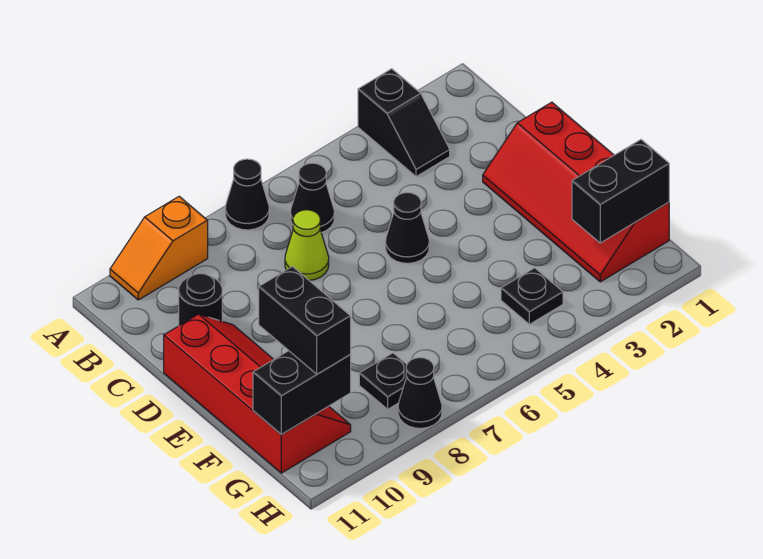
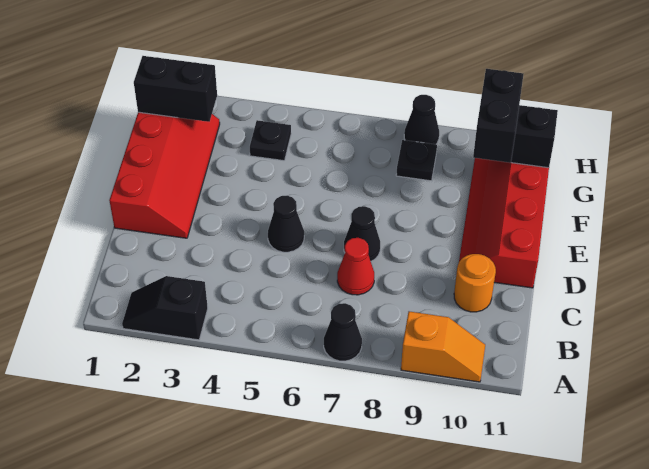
black 1x2 slope [358,69,450,177] -> black 1x2 slope turned to [122,276,208,340]
black 1x1 cone [291,163,334,233] -> black 1x1 cone moved to [344,206,380,261]
lime 1x1 cone [285,210,329,280] -> red 1x1 cone [337,238,374,295]
black 1x1 round brick [179,274,222,325] -> orange 1x1 round brick [454,254,496,312]

